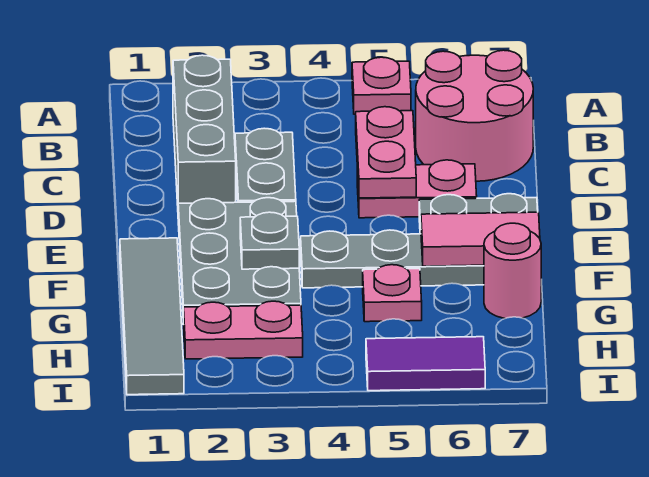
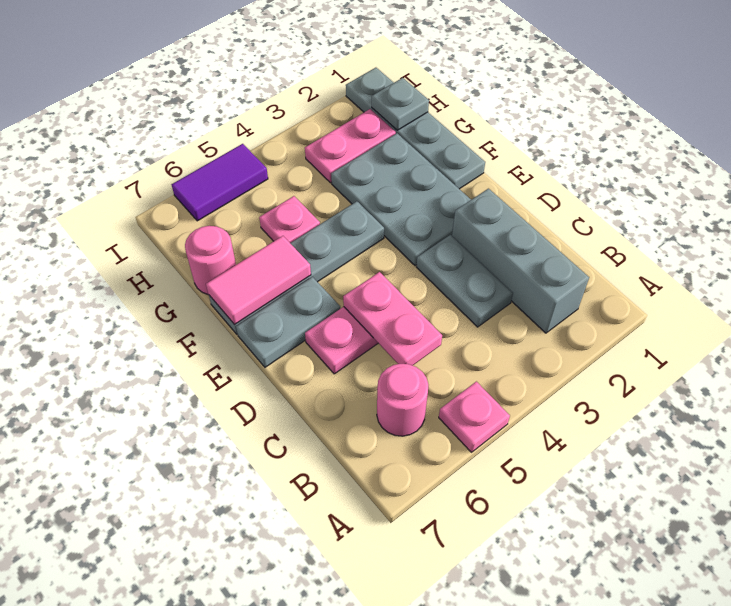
pink 2x2 round brick [416,50,533,181] -> pink 1x1 round brick [377,364,428,436]
grey 1x4 tile [120,238,184,395] -> grey 1x4 plate [346,68,485,189]
grey 1x1 plate [240,212,299,269] -> grey 1x1 plate moved to [372,78,429,130]

